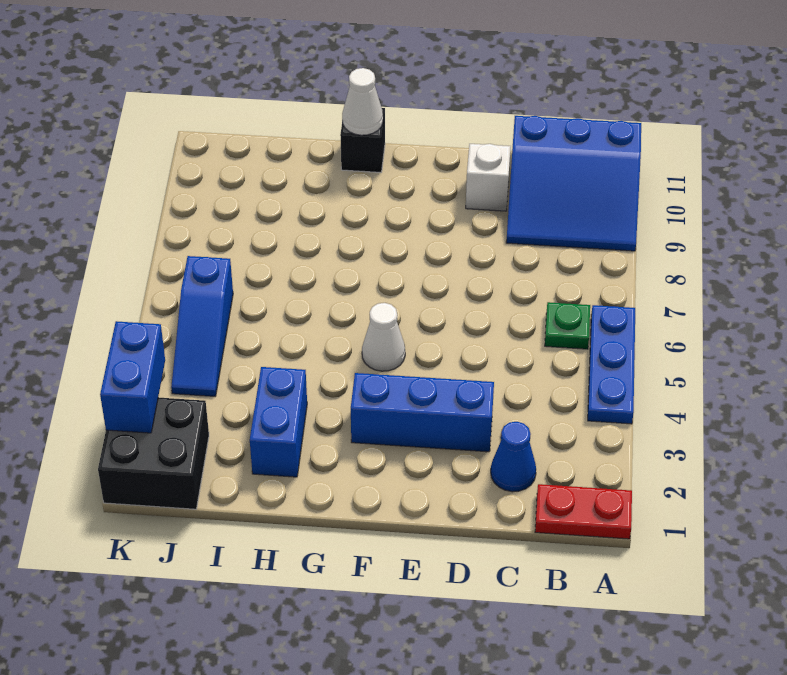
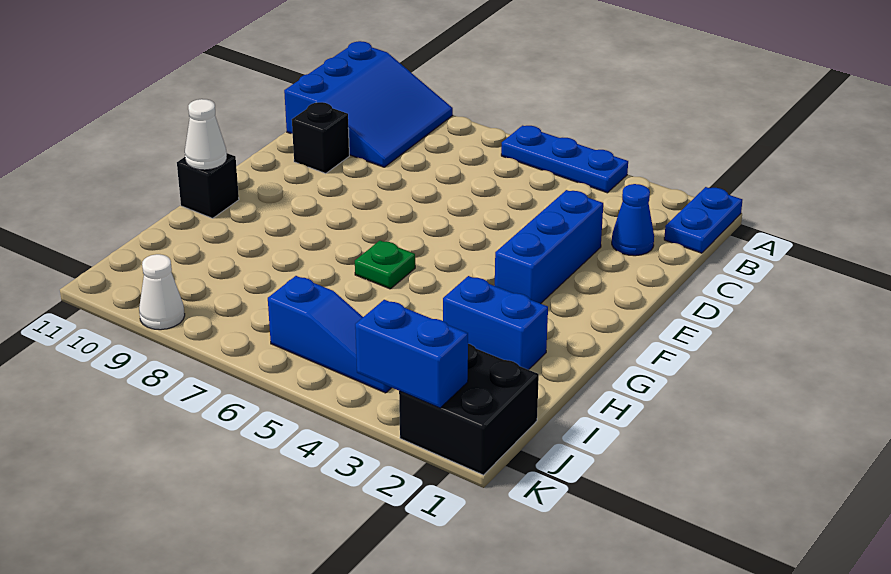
red 1x2 plate [535,484,632,539] -> blue 1x2 plate [664,187,742,253]
green 1x1 plate [545,302,590,349] -> green 1x1 plate moved to [355,241,415,289]
white 1x1 brick [466,144,511,211] -> black 1x1 brick [292,102,349,174]
white 1x1 cone [362,303,405,371] -> white 1x1 cone moved to [139,254,185,330]

